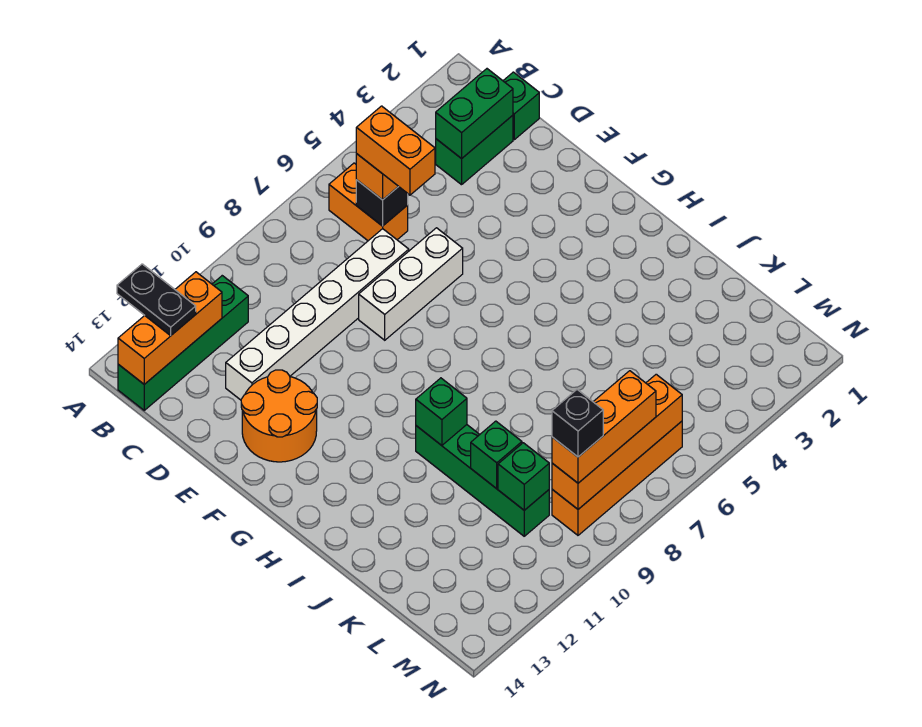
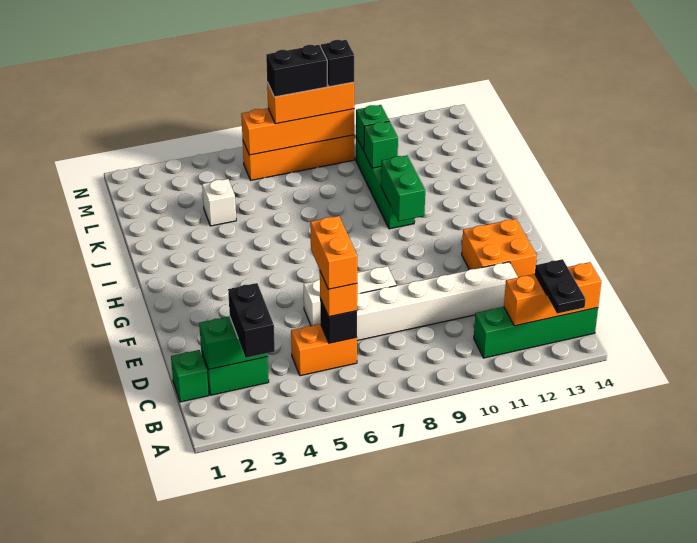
none -> black 1x2 brick [228,283,275,358]
orange 1x2 brick [329,163,408,241] -> orange 1x2 brick turned to [291,324,357,376]
orange 2x2 round brick [241,370,317,462] -> orange 2x2 brick [462,219,537,277]
green 1x1 brick [416,378,467,445] -> green 1x2 brick [381,155,425,221]
none -> white 1x1 brick [202,179,236,226]
none -> black 1x2 brick [266,45,327,97]

